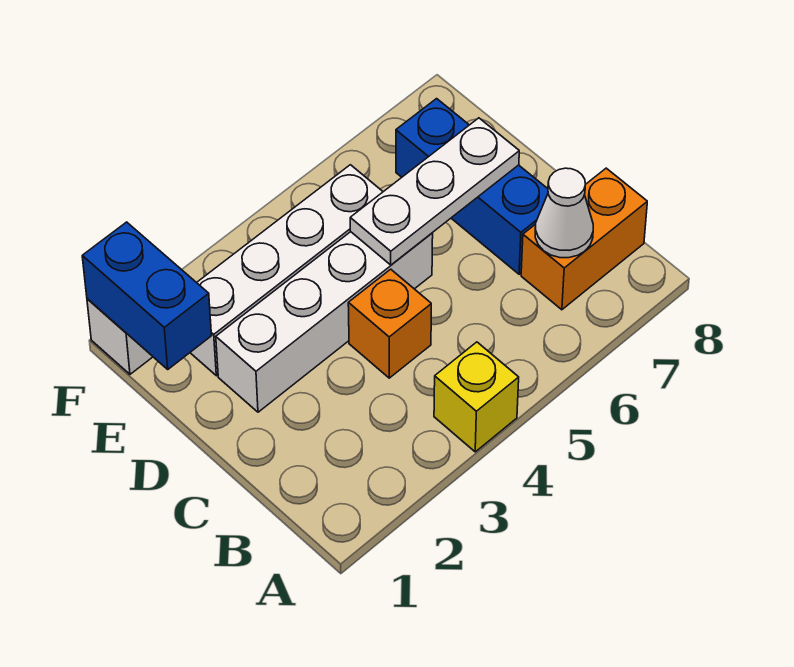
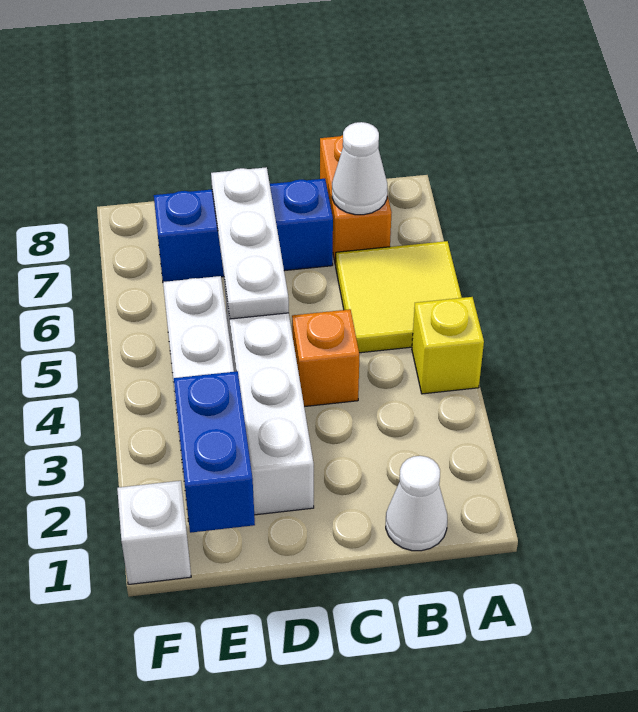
none -> yellow 2x2 tile [336,241,462,353]
none -> white 1x1 cone [386,456,447,551]
blue 1x2 brick [82,222,212,369] -> blue 1x2 brick turned to [173,371,255,533]

